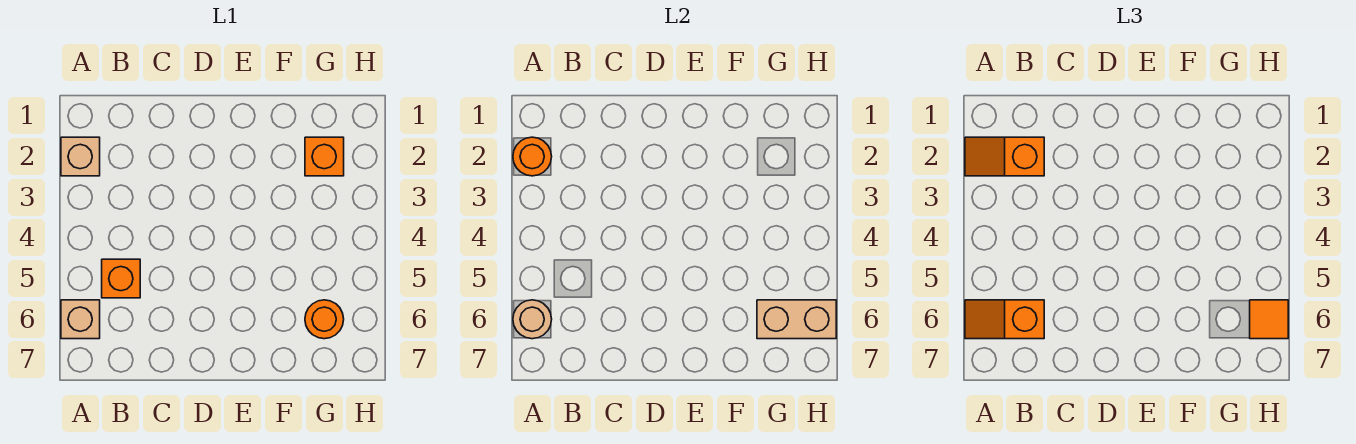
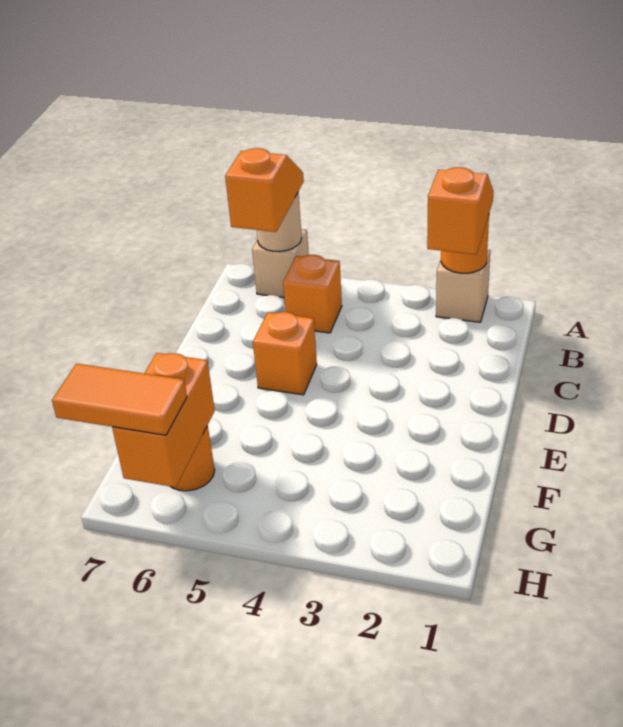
orange 1x1 brick [305,137,344,176] -> orange 1x1 brick moved to [253,312,317,395]
tan 1x2 brick [757,300,836,339] -> orange 1x2 brick [112,353,215,487]
orange 1x1 tile [1250,300,1288,339] -> orange 1x2 tile [52,364,187,435]

